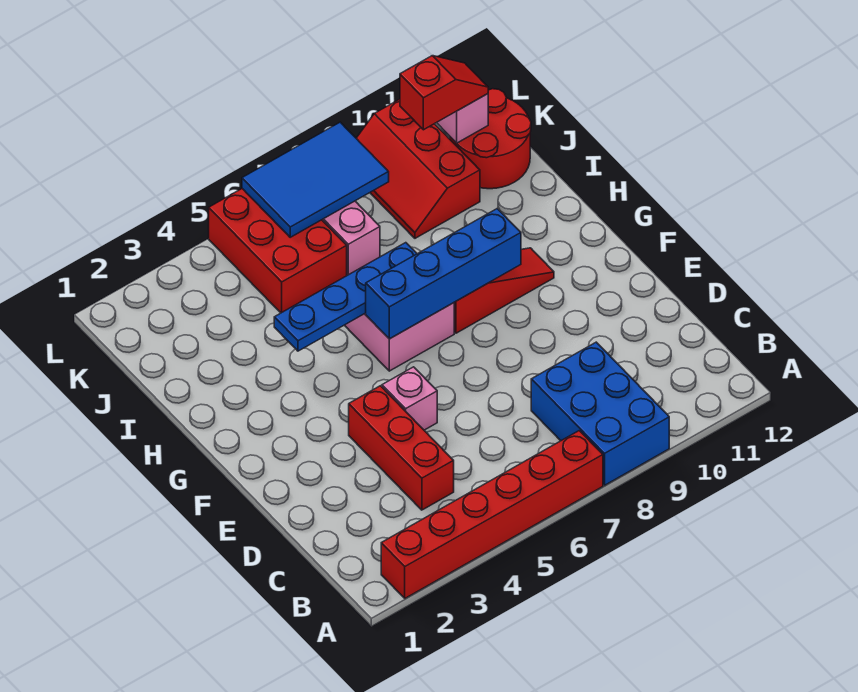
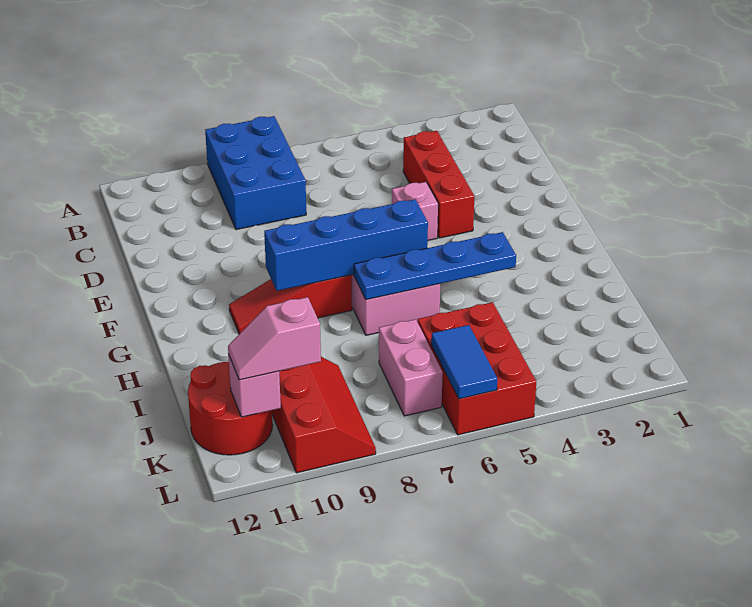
red 1x6 brick [381,431,603,598] -> none
blue 2x3 tile [242,122,389,237] -> blue 1x2 tile [431,325,497,399]
red 1x2 slope [400,56,488,130] -> pink 1x2 slope [228,297,321,380]

